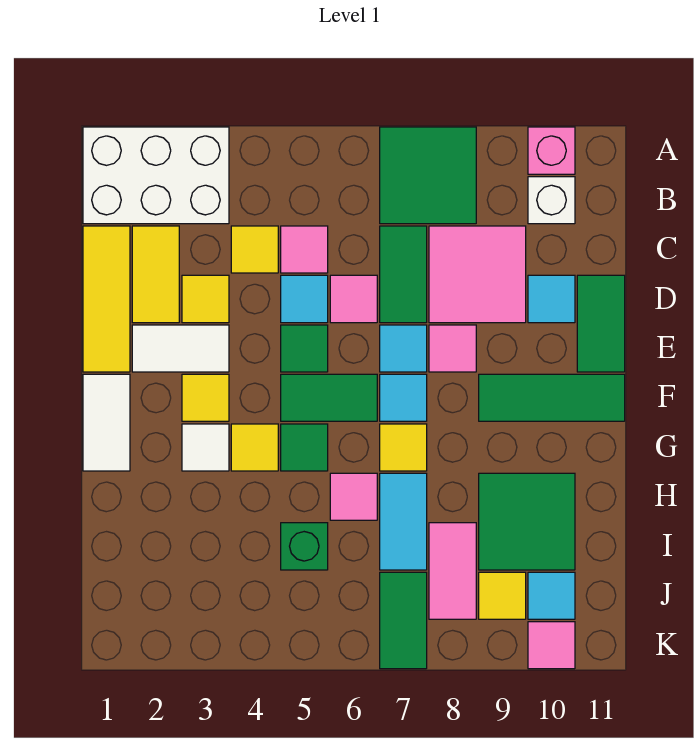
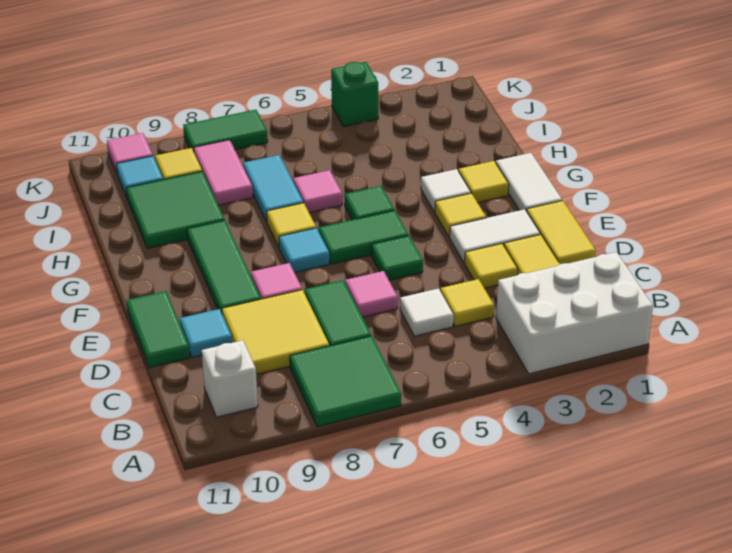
pink 1x1 brick [528,127,575,174] -> none
yellow 1x3 tile [83,226,130,372] -> yellow 1x2 tile [527,201,596,264]
pink 1x1 tile [281,226,328,273] -> white 1x1 tile [400,289,453,336]
pink 2x2 tile [429,226,526,323] -> yellow 2x2 tile [222,290,329,374]
cyan 1x1 tile [281,275,328,323] -> none
cyan 1x1 tile [380,325,427,372] -> none
green 1x3 tile [479,374,625,421] -> green 1x3 tile turned to [187,220,261,312]
yellow 1x1 tile [231,424,278,471] -> yellow 1x1 tile moved to [459,161,509,202]
green 1x1 brick [281,523,328,570] -> green 1x1 brick moved to [331,62,378,127]
green 1x2 tile [380,572,427,669] -> green 1x2 tile turned to [183,110,268,151]

